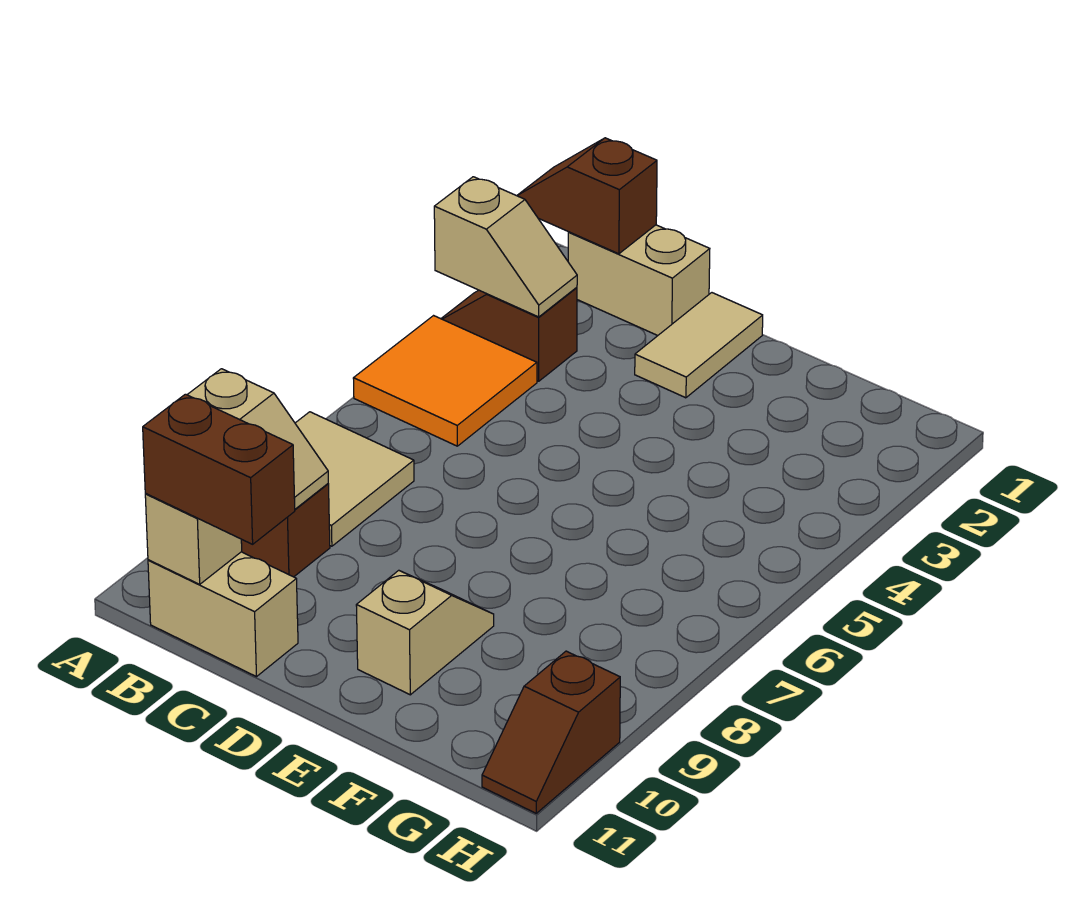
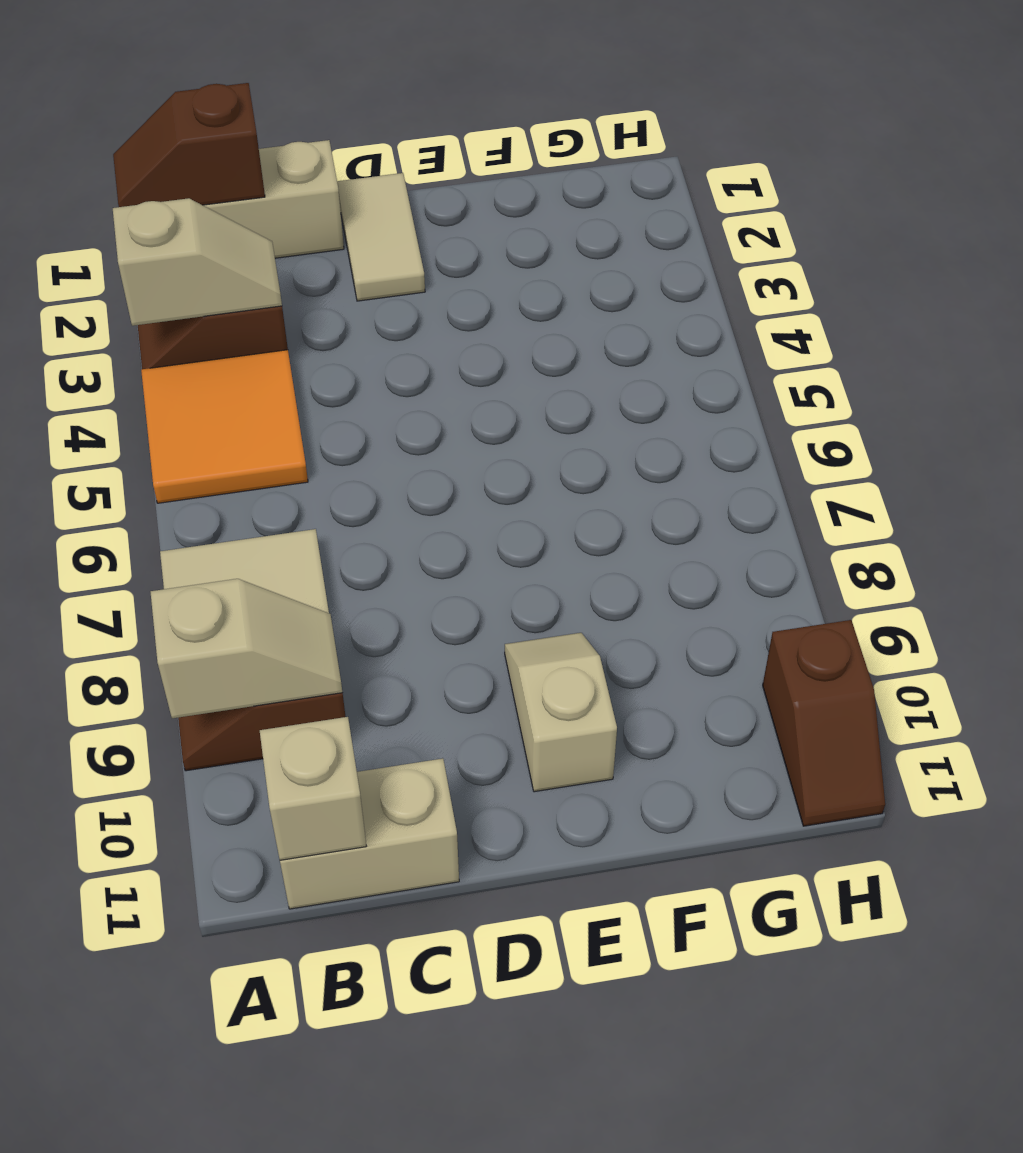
brown 1x2 brick [143,394,295,544] -> none

